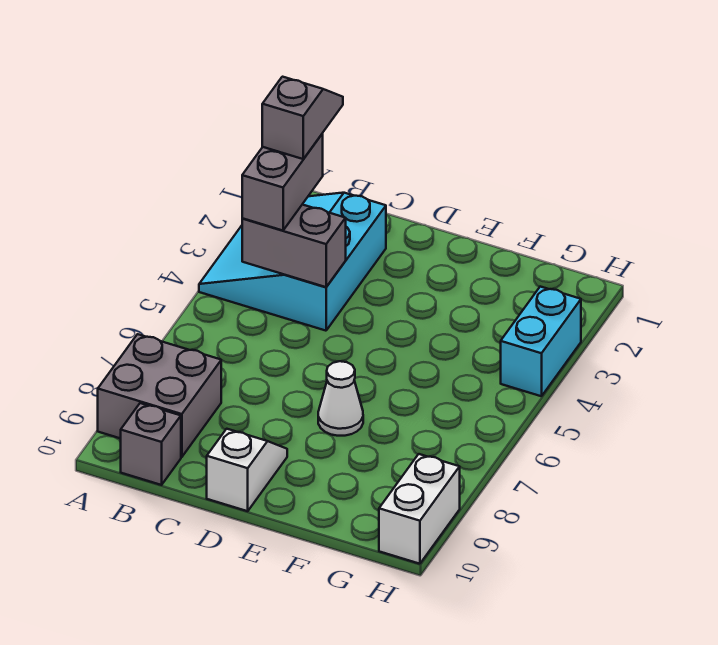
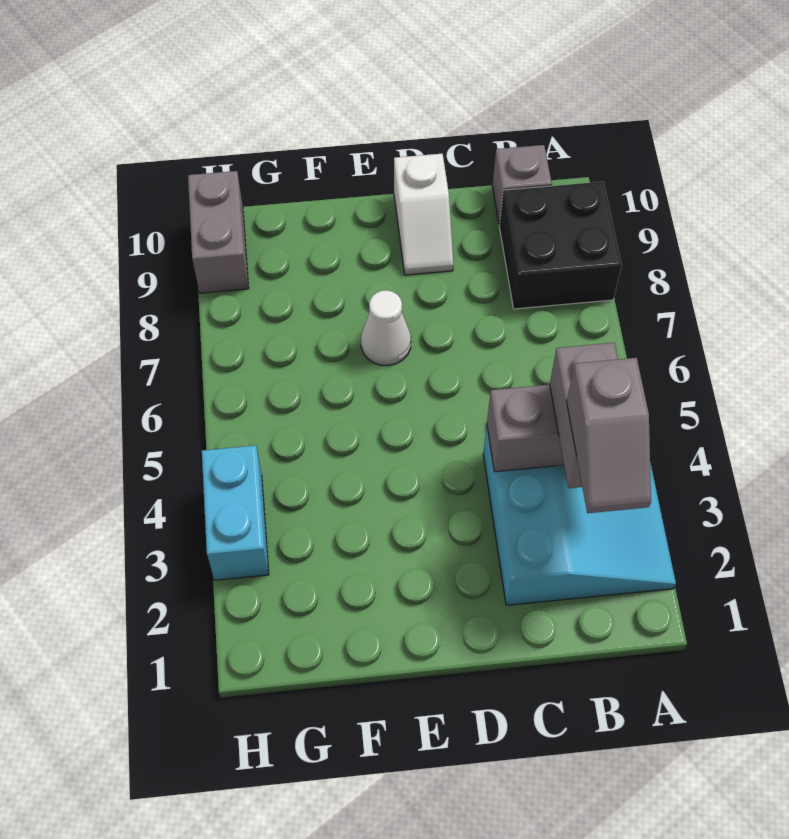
grey 2x2 brick [98,334,221,457] -> black 2x2 brick [499,182,622,309]
white 1x2 brick [379,454,460,564] -> grey 1x2 brick [188,171,249,293]

